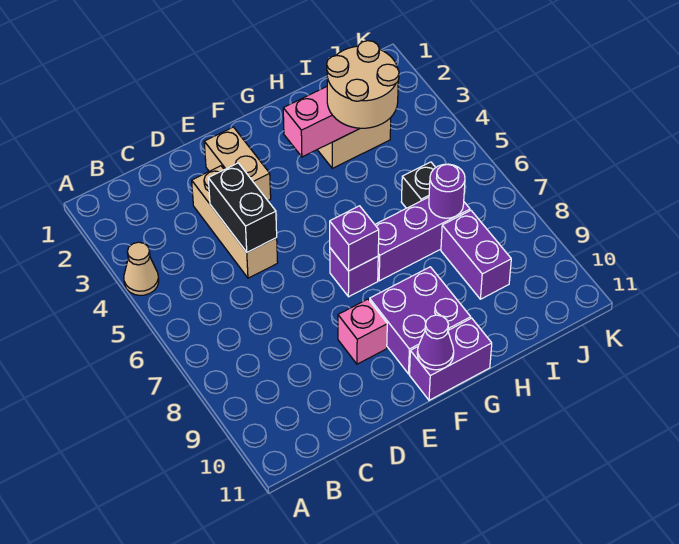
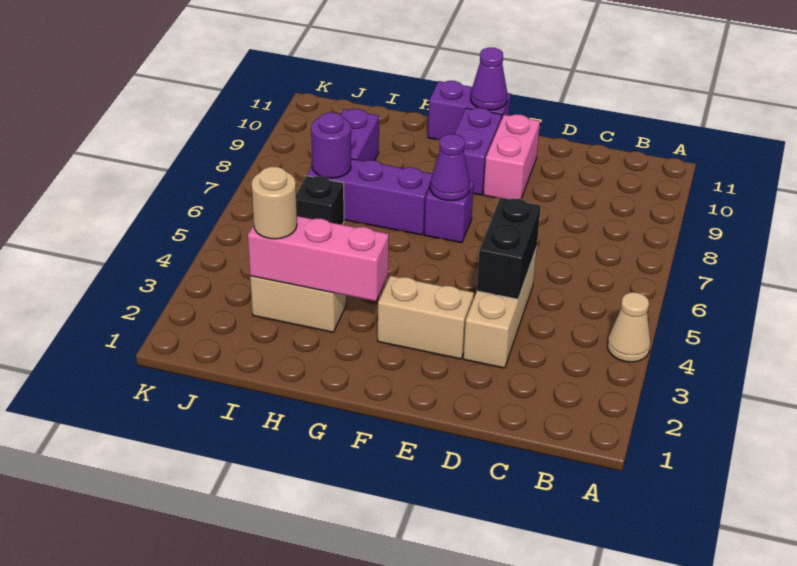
tan 1x2 brick [204,127,271,200] -> tan 1x2 brick turned to [378,276,474,359]
pink 1x1 brick [338,299,387,364] -> pink 1x2 brick [483,114,540,199]
purple 1x1 brick [330,206,379,271] -> purple 1x1 cone [430,134,470,201]
purple 2x2 brick [370,267,471,374] -> purple 1x2 brick [454,108,502,195]
tan 2x2 round brick [327,41,399,128] -> tan 1x1 round brick [252,167,297,239]

